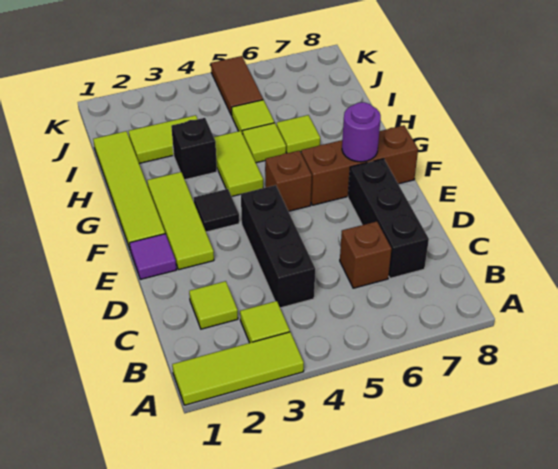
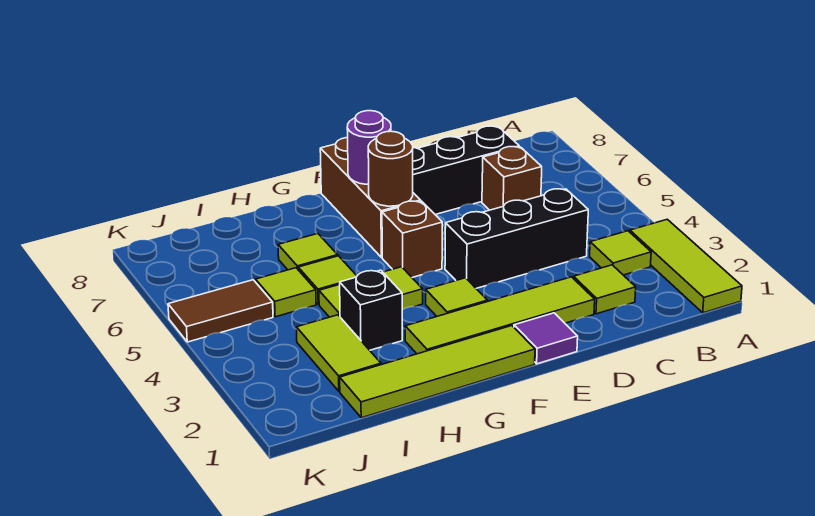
lime 1x3 tile [147,172,214,270] -> lime 1x4 tile [405,277,595,354]
black 1x1 tile [194,189,239,232] -> lime 1x1 tile [426,278,487,316]
none -> brown 1x1 round brick [368,131,413,206]

